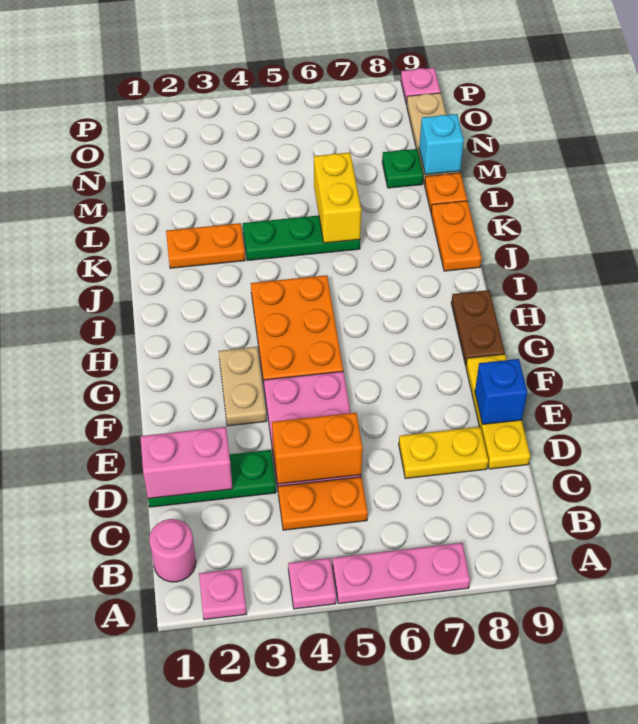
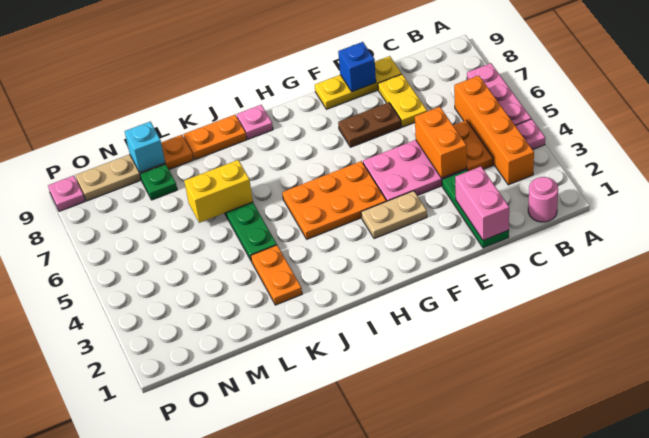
pink 1x1 plate [199,568,247,620] -> pink 1x1 plate moved to [237,105,273,139]
none -> orange 1x4 brick [454,76,534,185]
brown 1x2 plate [451,290,505,365] -> brown 1x2 plate moved to [338,102,401,147]

